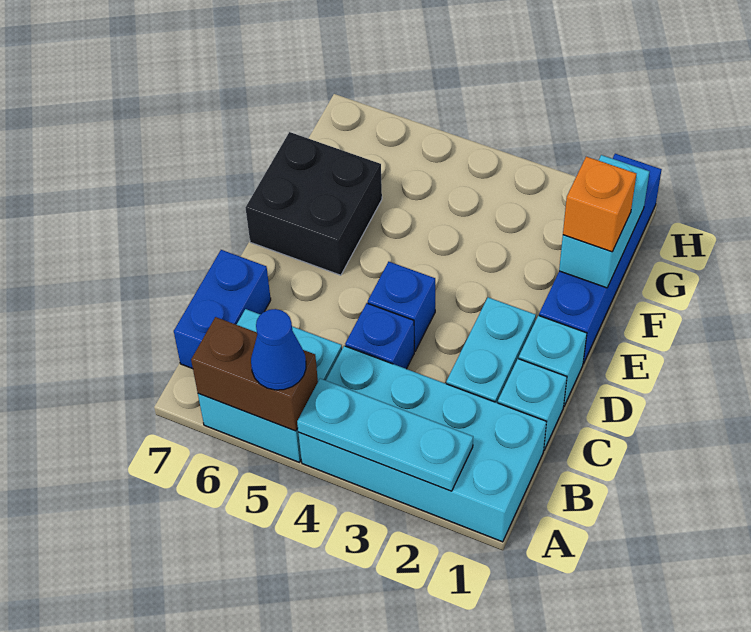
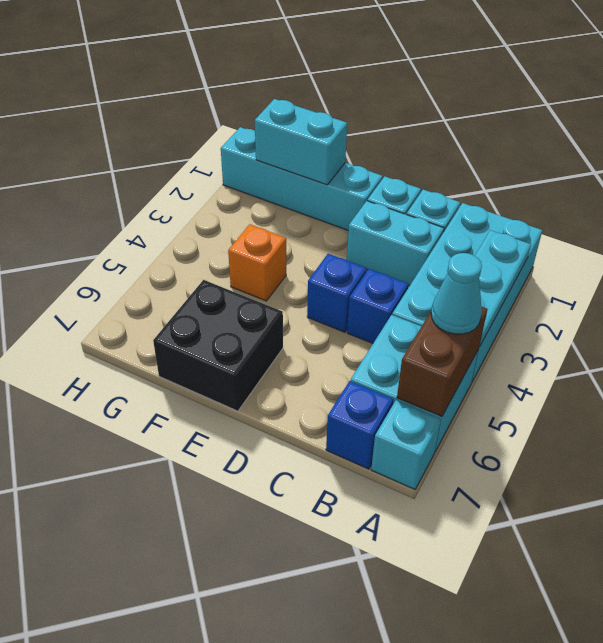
blue 1x1 cone [251,309,306,390] -> cyan 1x1 cone [431,253,482,334]
none -> cyan 1x1 brick [371,400,441,489]
blue 1x2 brick [174,250,271,369] -> blue 1x1 brick [326,381,393,469]
blue 1x4 brick [539,154,662,364] -> cyan 1x4 brick [221,127,383,230]
orange 1x1 brick [563,157,636,252] -> orange 1x1 brick moved to [228,224,286,301]

